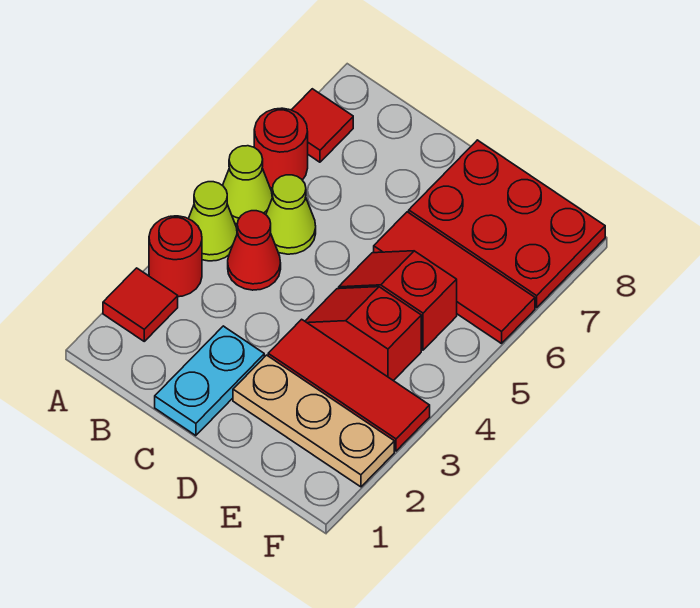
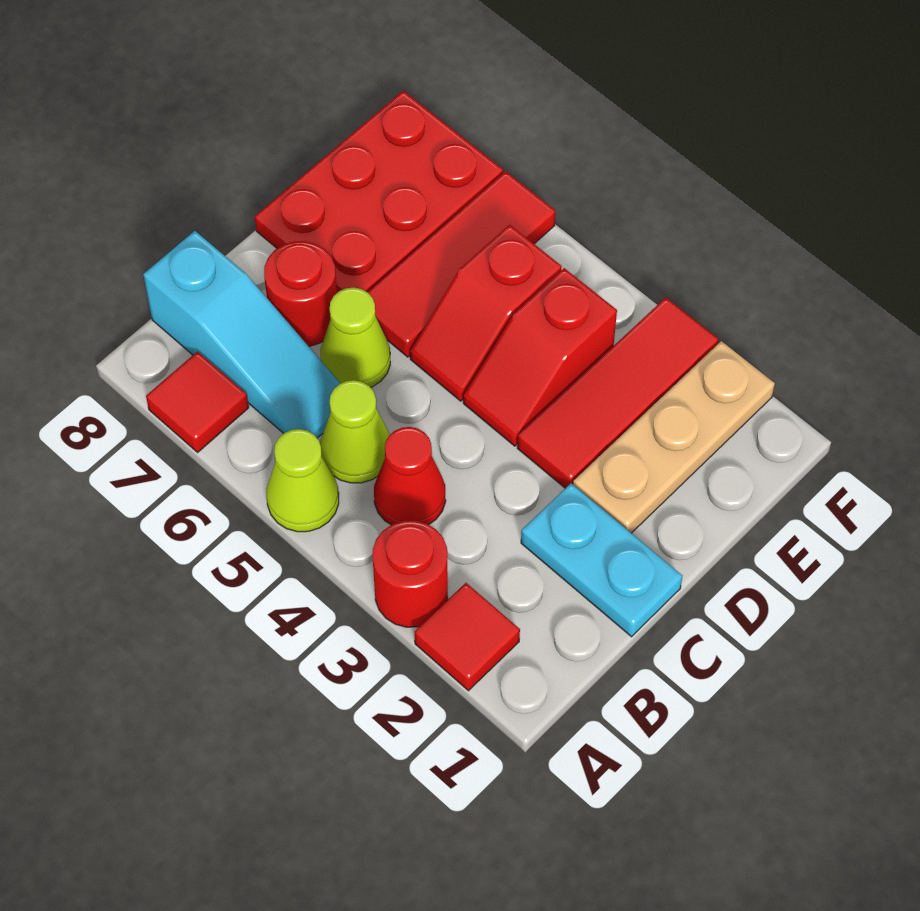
lime 1x1 cone [189,182,237,261] -> lime 1x1 cone moved to [321,288,390,388]
red 1x1 round brick [254,108,308,188] -> red 1x1 round brick moved to [264,241,337,346]
none -> cyan 1x3 slope [143,231,340,438]

